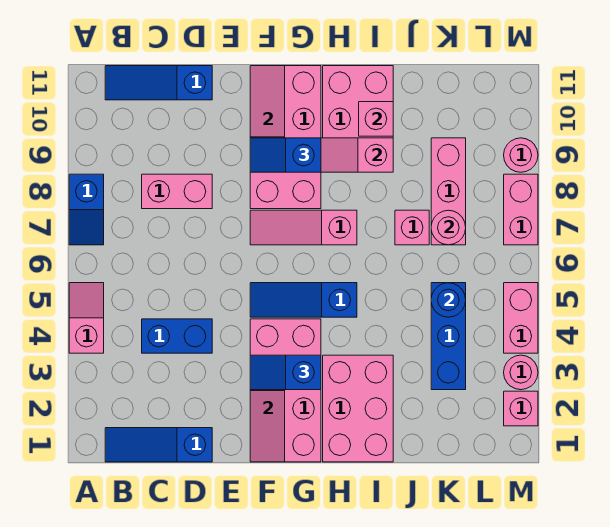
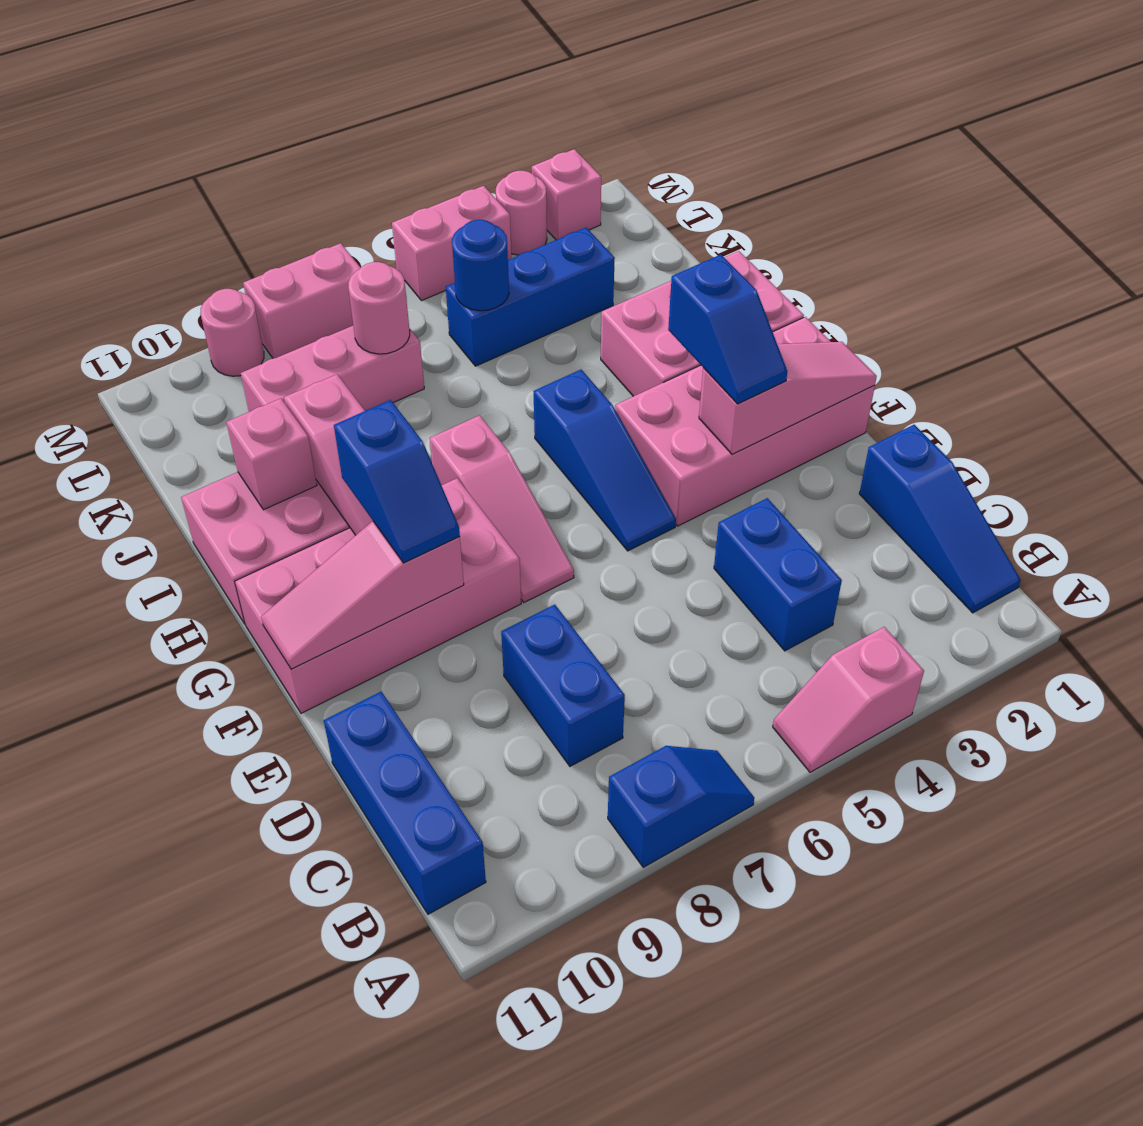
blue 1x3 slope [105,66,212,100] -> blue 1x3 brick [324,691,486,914]
pink 1x2 brick [142,174,212,209] -> blue 1x2 brick [501,605,625,766]
pink 1x1 brick [395,210,429,245] -> none

